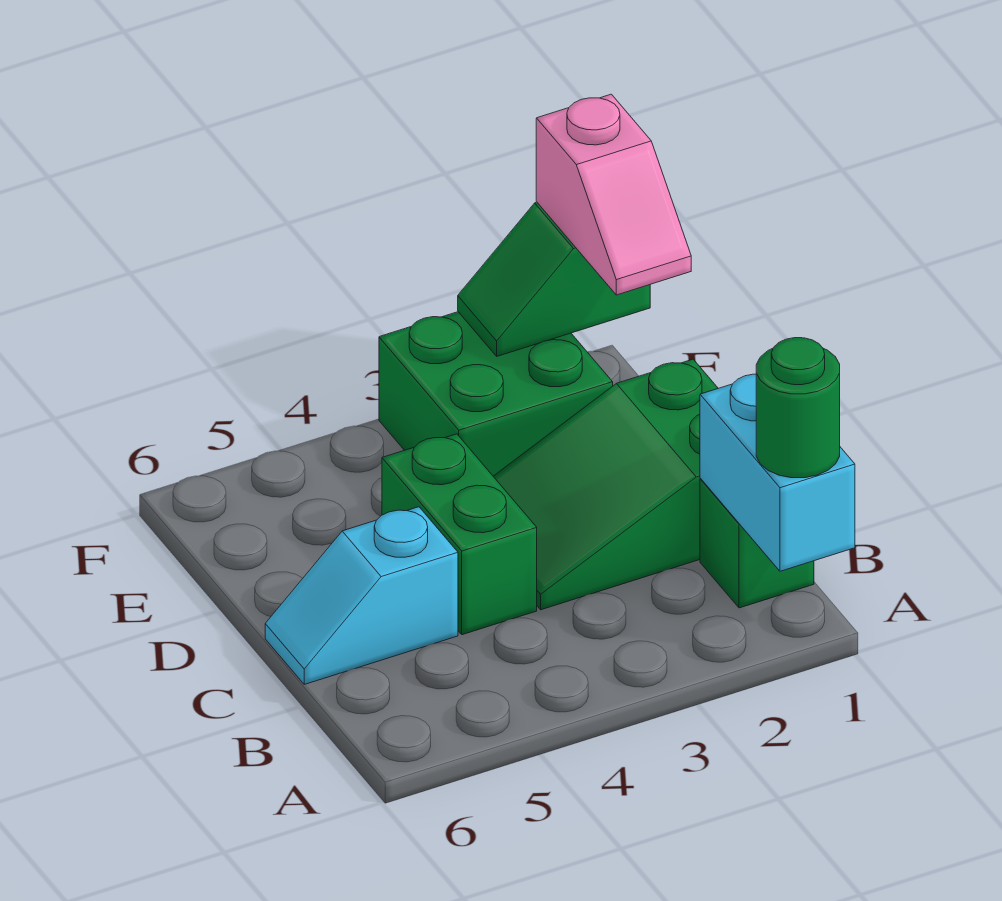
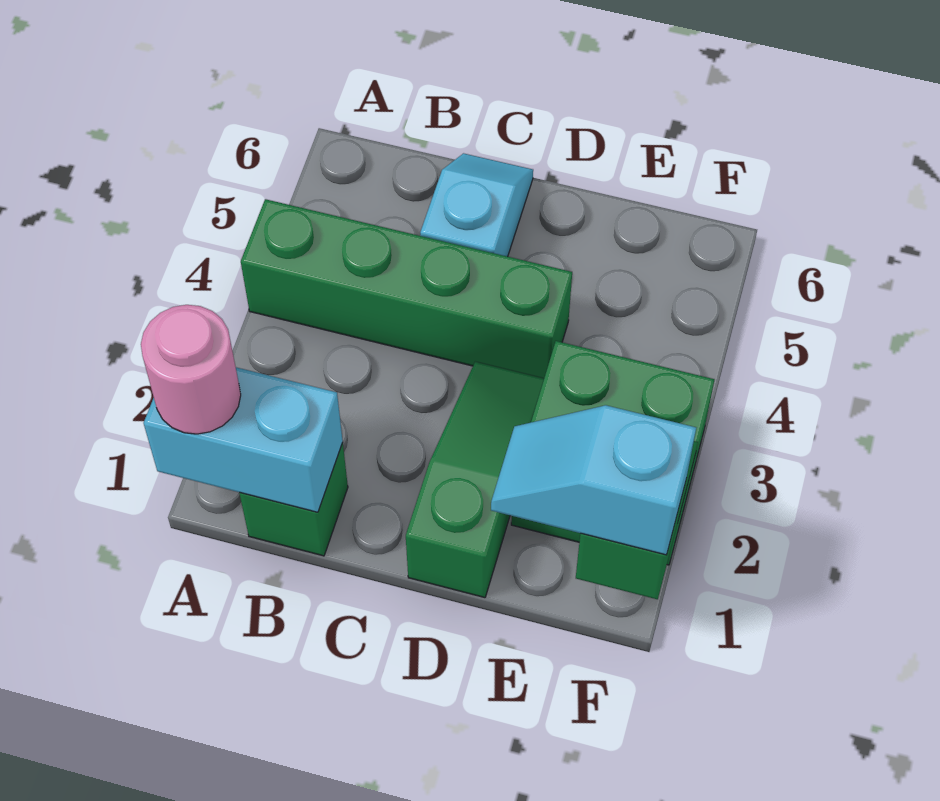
green 1x1 round brick [756,338,840,478] -> pink 1x1 round brick [141,305,241,434]
green 2x3 slope [493,359,718,610] -> green 1x3 slope [406,361,544,598]
green 1x2 brick [382,434,537,635] -> green 1x4 brick [241,199,572,378]
pink 1x2 slope [536,94,691,295] -> cyan 1x2 slope [491,405,696,555]

